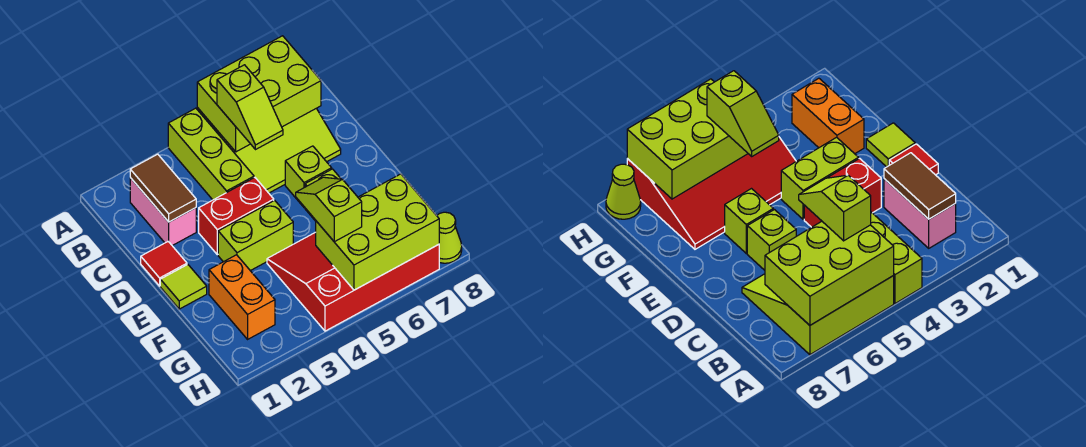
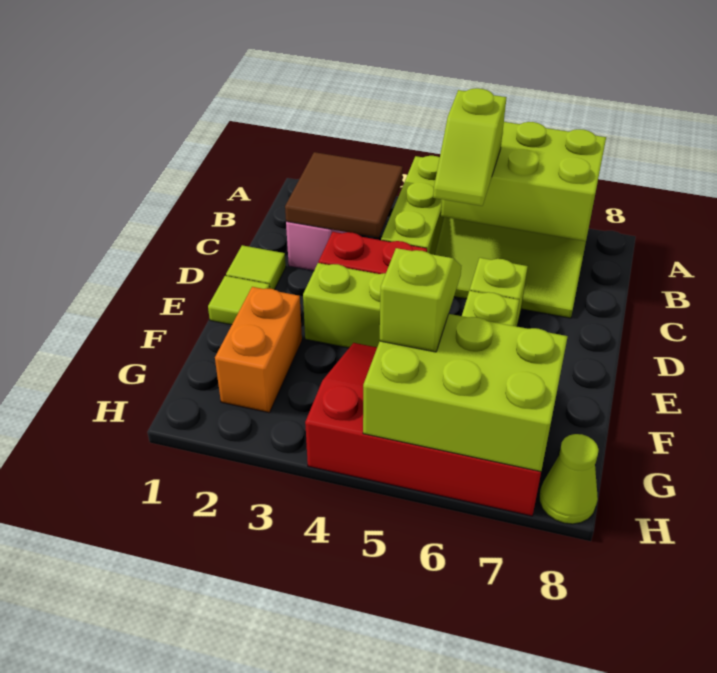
brown 1x2 tile [130,154,196,222] -> brown 2x2 tile [285,152,403,238]
red 1x1 tile [141,241,187,286] -> lime 1x1 tile [226,245,286,290]

